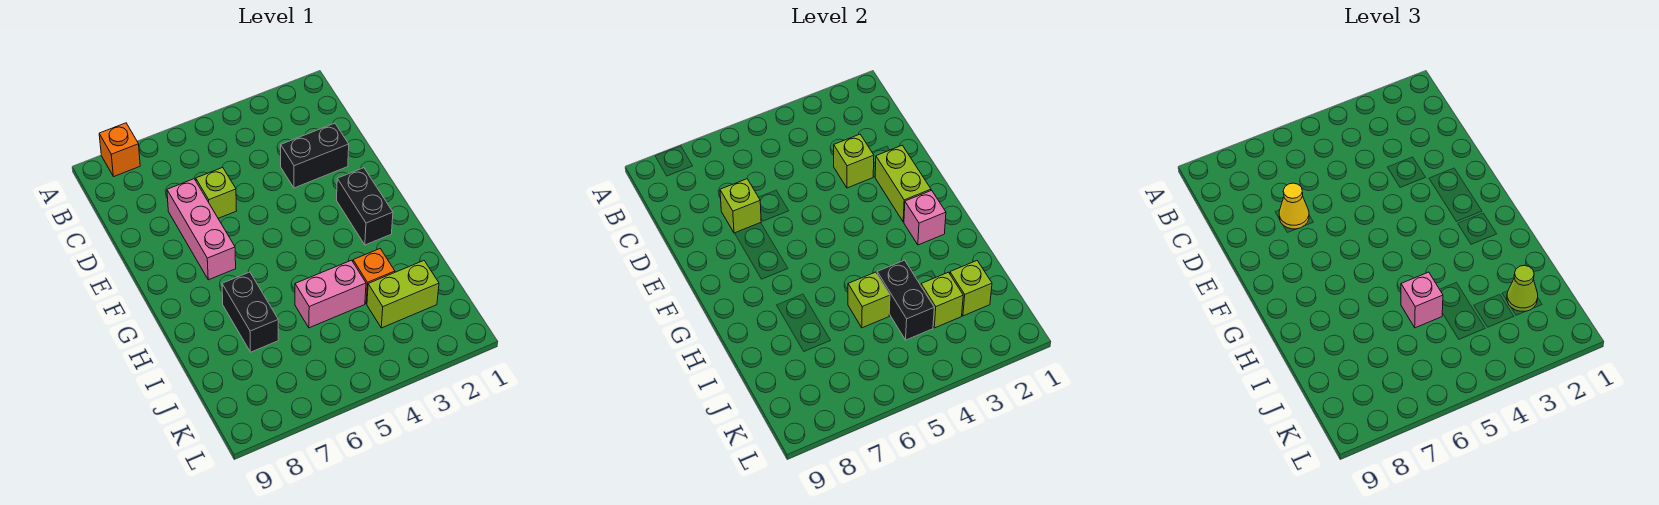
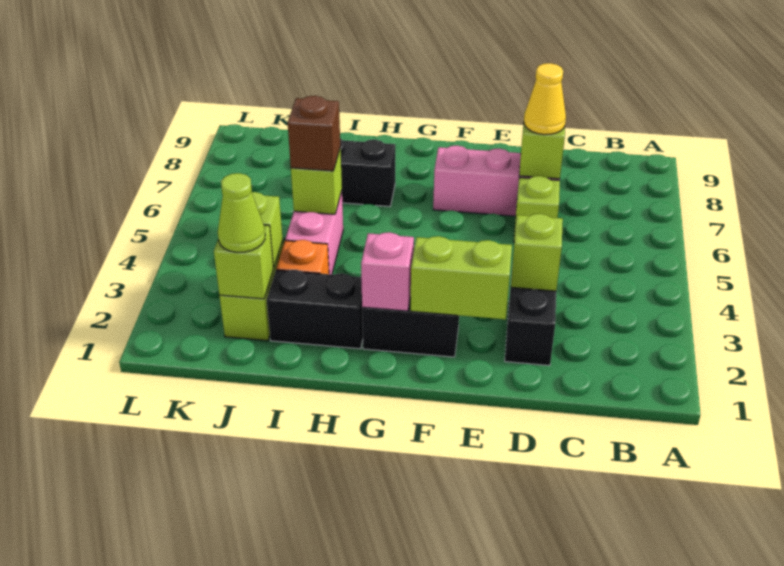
orange 1x1 brick [99,123,140,177] -> none
black 1x2 brick [877,260,934,340] -> black 1x2 brick moved to [267,270,363,349]
pink 1x1 brick [1401,272,1443,328] -> brown 1x1 brick [288,96,340,171]

